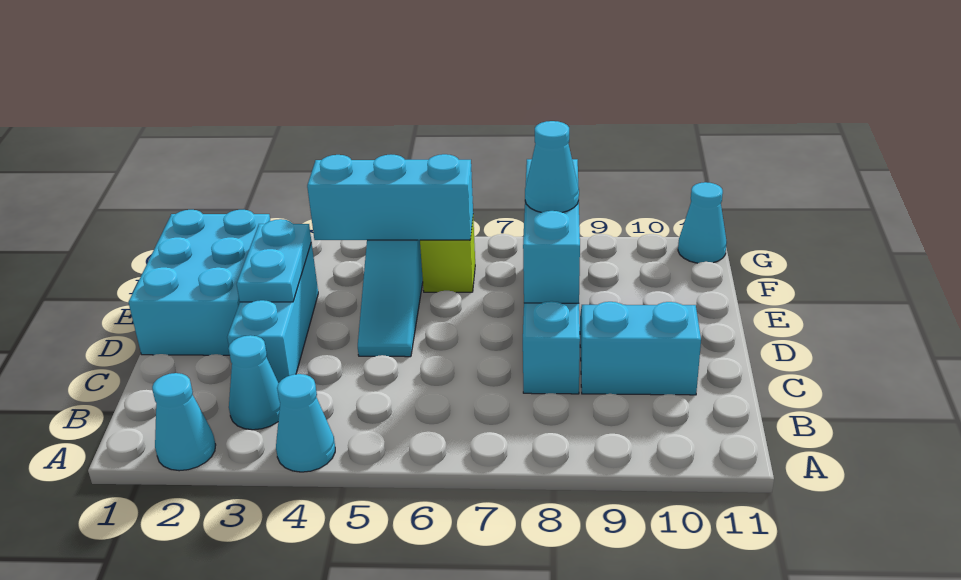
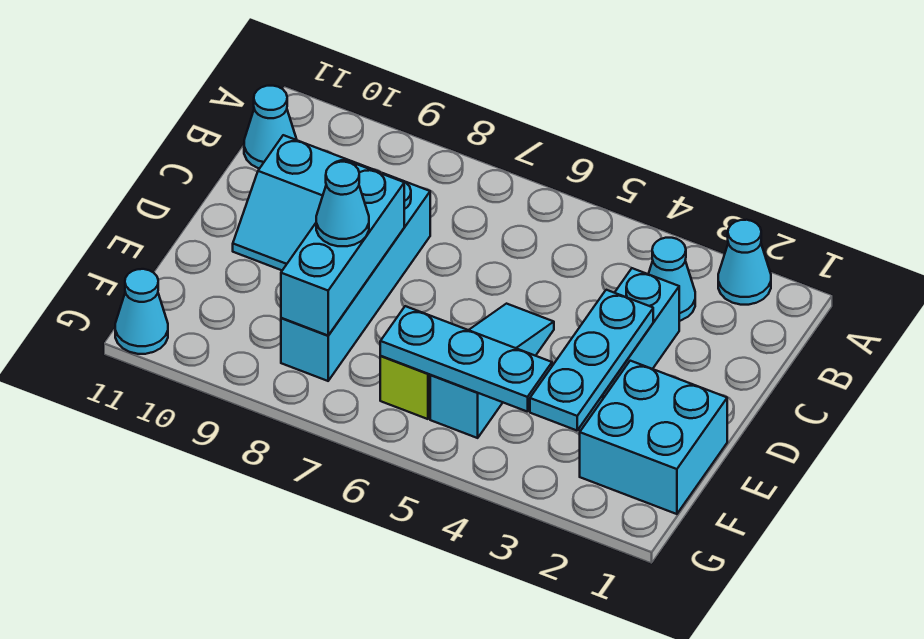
cyan 1x1 cone [276,374,335,472] -> cyan 1x1 cone moved to [244,86,297,169]
cyan 2x3 brick [128,210,270,355] -> cyan 2x2 brick [580,361,727,514]
cyan 1x2 plate [237,219,311,302] -> cyan 1x3 plate [530,290,653,430]
cyan 1x3 brick [307,154,473,240] -> cyan 1x3 plate [380,306,552,412]

